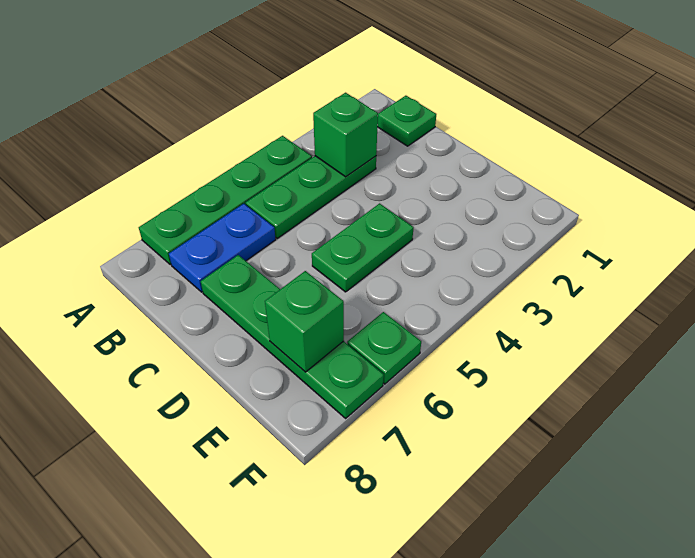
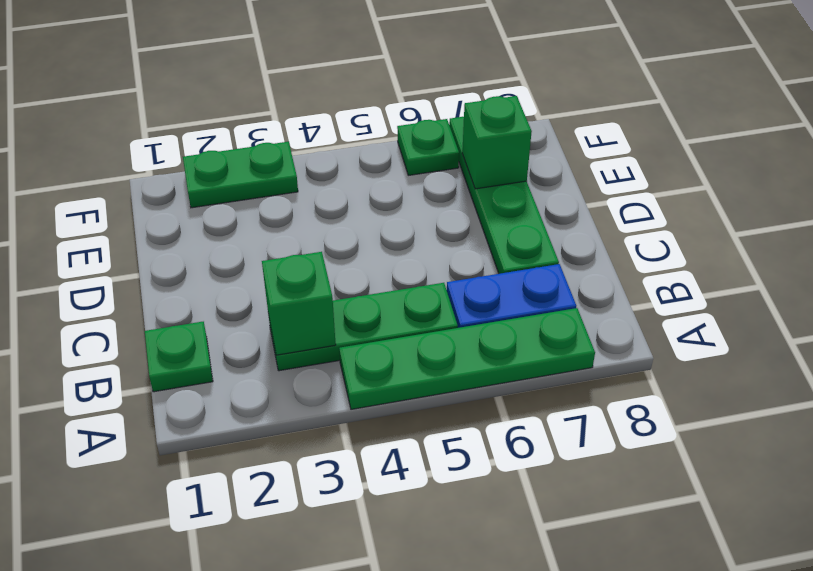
green 1x2 plate [312,203,414,292] -> green 1x2 plate moved to [183,142,298,208]

